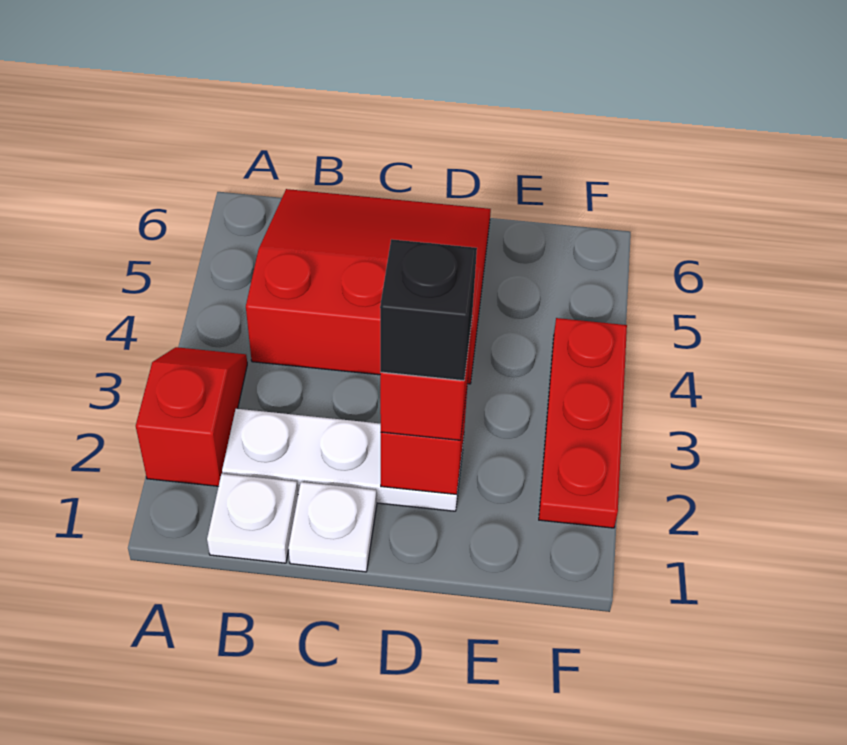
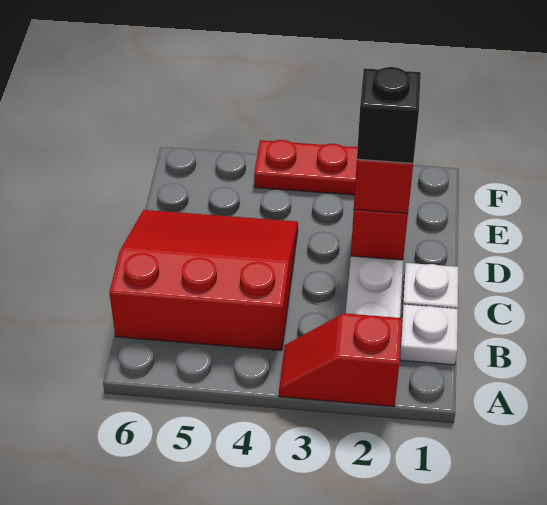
red 3x3 slope [246,189,491,384] -> red 3x3 slope turned to [109,210,298,351]

